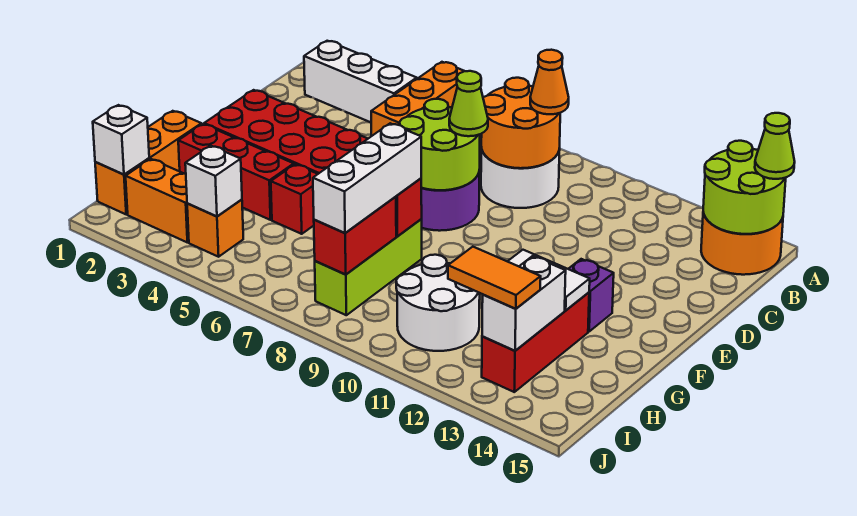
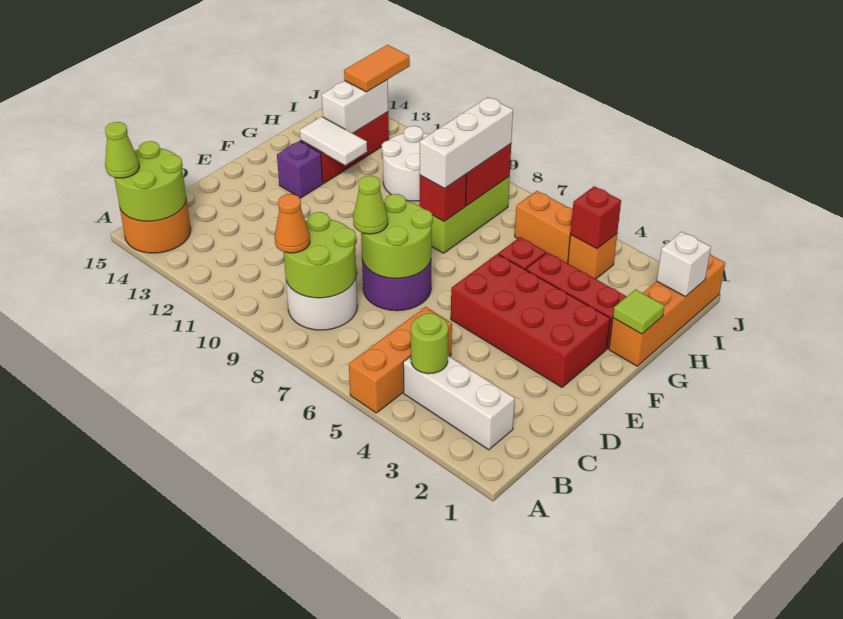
none -> lime 1x1 round brick [411,313,448,374]
orange 2x2 round brick [481,78,560,168] -> lime 2x2 round brick [284,212,356,298]
orange 1x3 brick [95,111,201,214] -> orange 1x4 brick [609,254,725,366]
none -> lime 1x1 tile [613,290,664,334]
orange 1x2 brick [126,159,189,242] -> orange 1x2 brick moved to [515,191,573,263]
white 1x1 brick [185,146,242,217] -> red 1x1 brick [571,186,621,249]
orange 1x2 tile [448,247,541,309] -> orange 1x2 tile turned to [344,45,410,92]

